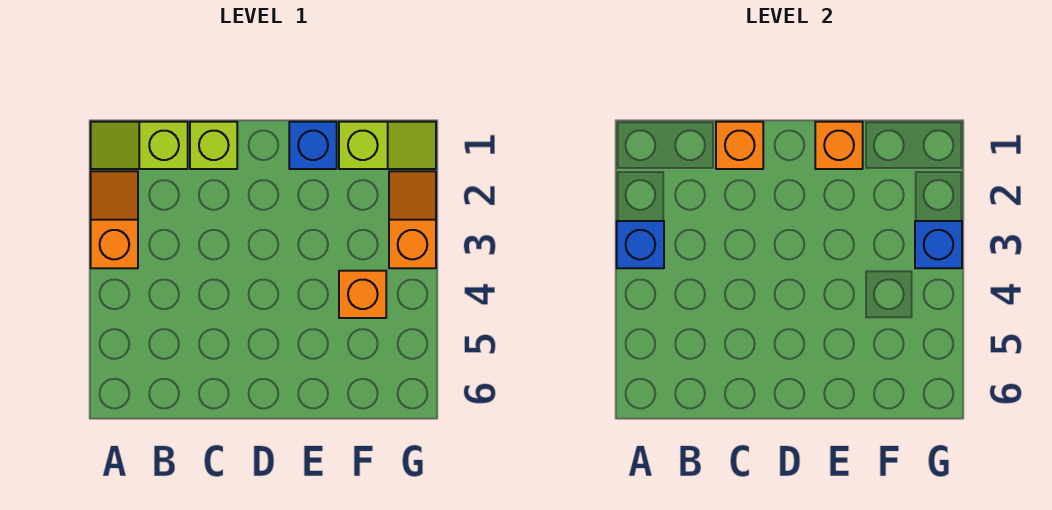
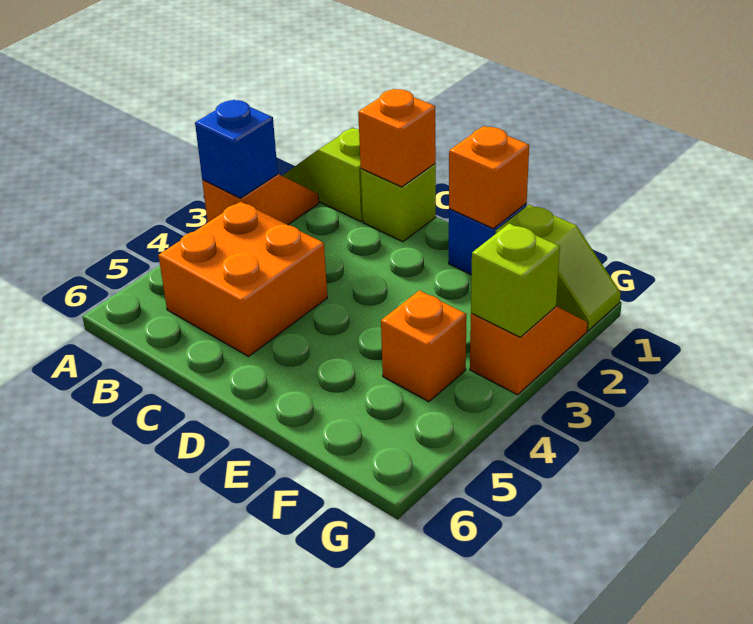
none -> orange 2x2 brick [158,201,327,356]
blue 1x1 brick [915,221,962,268] -> lime 1x1 brick [471,223,560,337]

